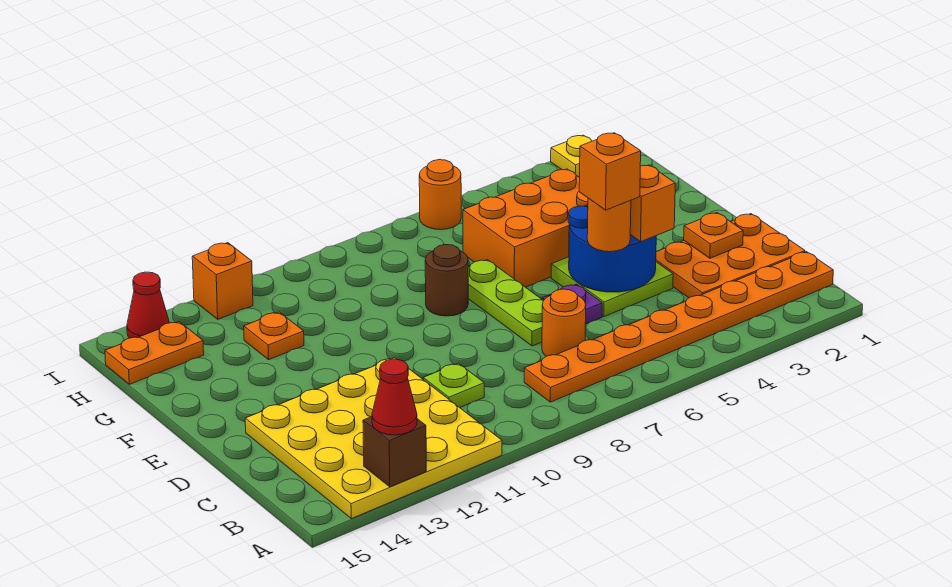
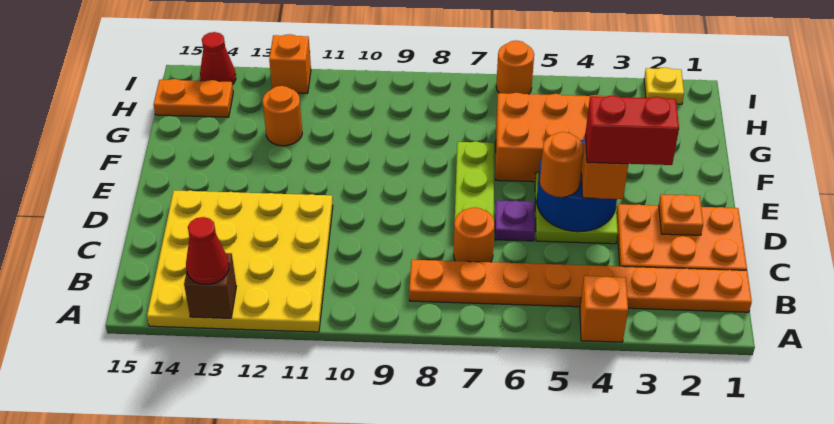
lime 1x1 plate [423,363,484,408] -> none
none -> red 1x2 brick [585,95,679,165]
orange 1x1 brick [579,133,641,210] -> orange 1x1 brick moved to [580,276,628,342]
brown 1x1 round brick [425,245,468,316] -> none
orange 1x1 plate [244,312,304,360] -> orange 1x1 round brick [263,86,302,146]

